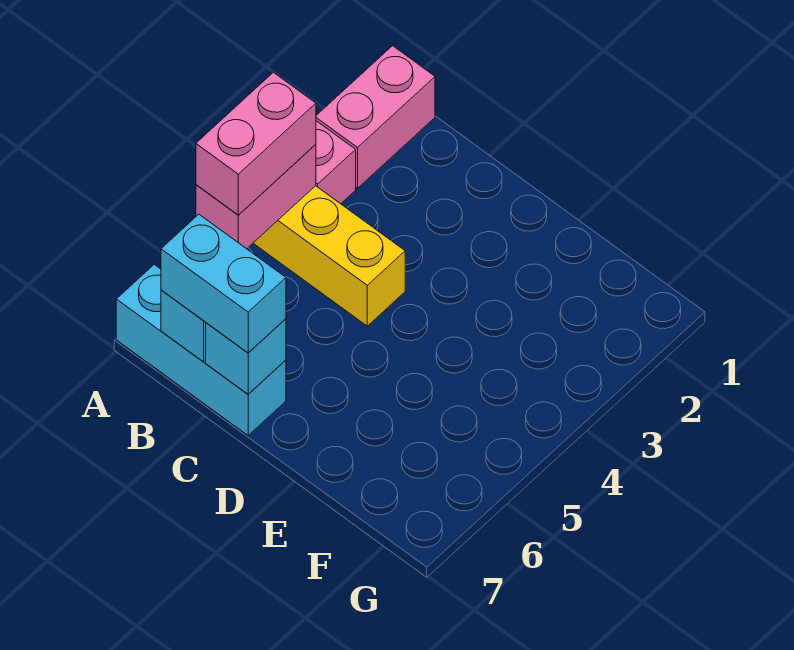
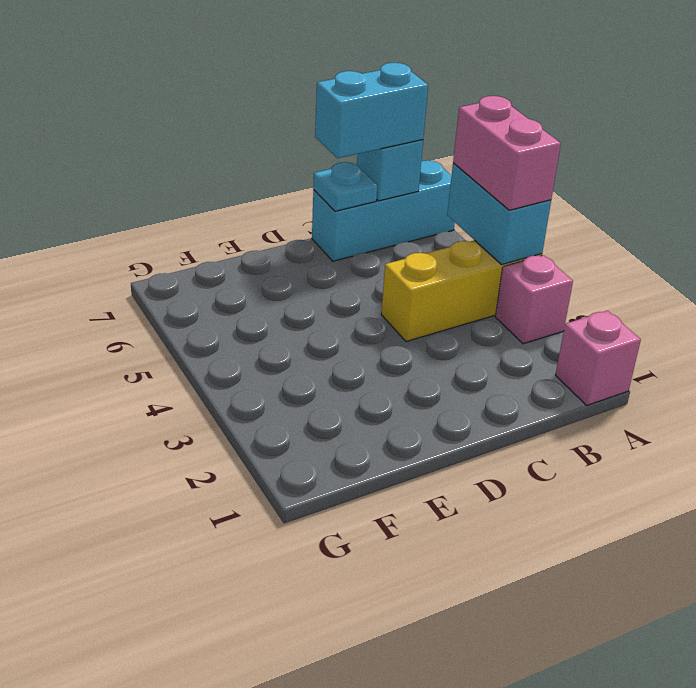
pink 1x2 brick [316,46,435,188] -> pink 1x1 brick [556,311,641,405]
pink 1x2 brick [196,144,316,249] -> cyan 1x2 brick [447,163,551,265]
cyan 1x1 brick [206,319,286,394] -> cyan 1x1 plate [313,162,377,211]

